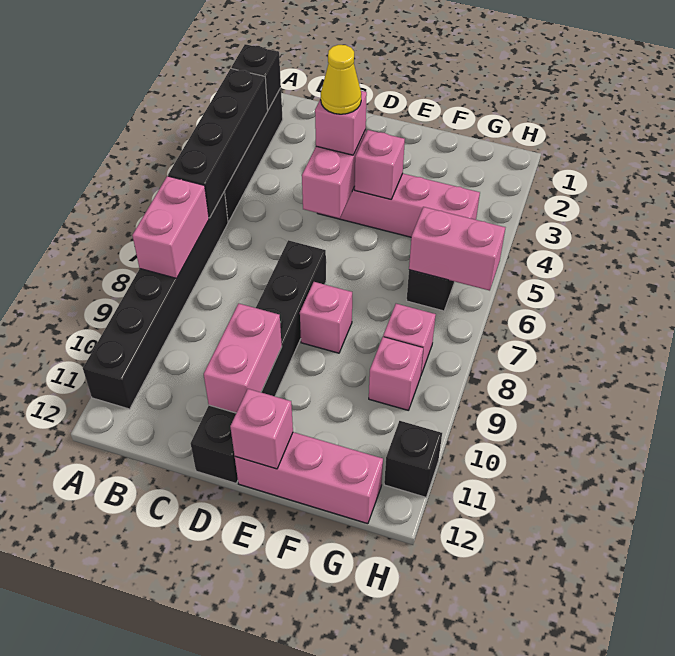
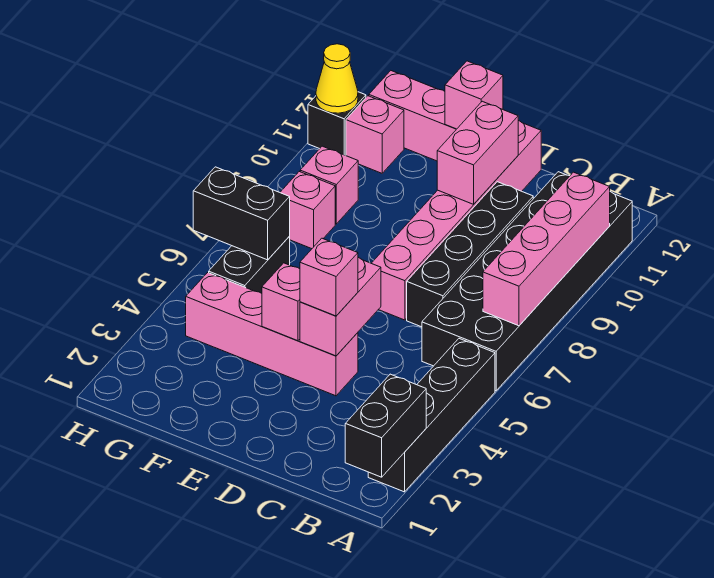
black 1x1 brick [231,44,281,110] -> black 1x2 brick [345,374,426,477]
black 1x4 brick [168,69,268,218] -> black 1x4 brick moved to [407,182,533,327]
black 1x6 brick [83,191,228,409] -> black 2x6 brick [422,172,632,391]
pink 1x2 brick [132,176,209,278] -> pink 1x4 brick [483,172,610,326]
yellow 1x1 cone [321,45,361,114] -> yellow 1x1 cone moved to [316,44,358,113]
black 1x6 brick [191,240,326,483] -> pink 1x6 brick [371,120,541,320]
pink 1x1 brick [300,282,352,353] -> pink 1x1 brick moved to [346,96,404,173]
pink 1x2 brick [409,207,506,291] -> black 1x2 brick [193,167,290,260]

